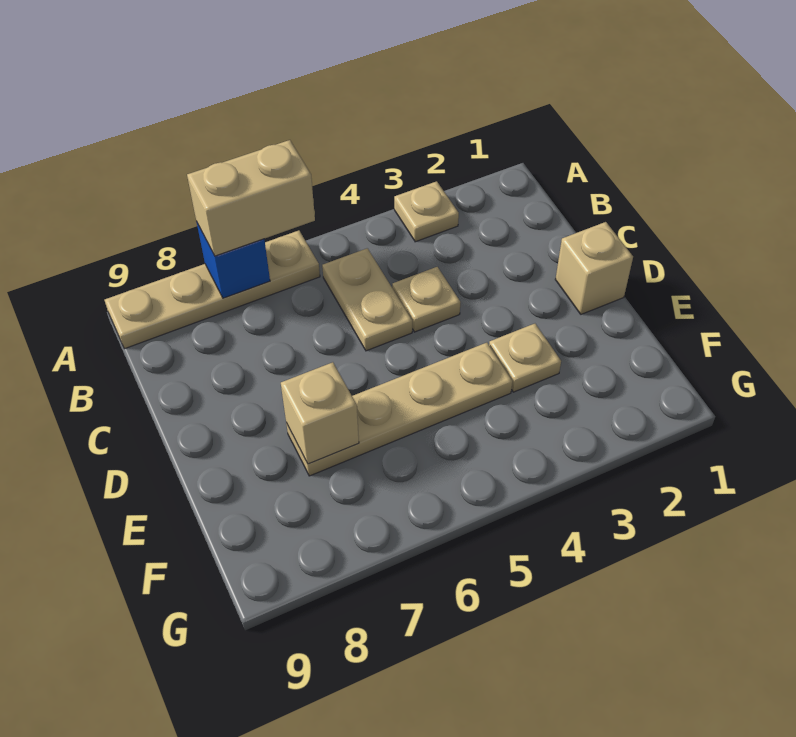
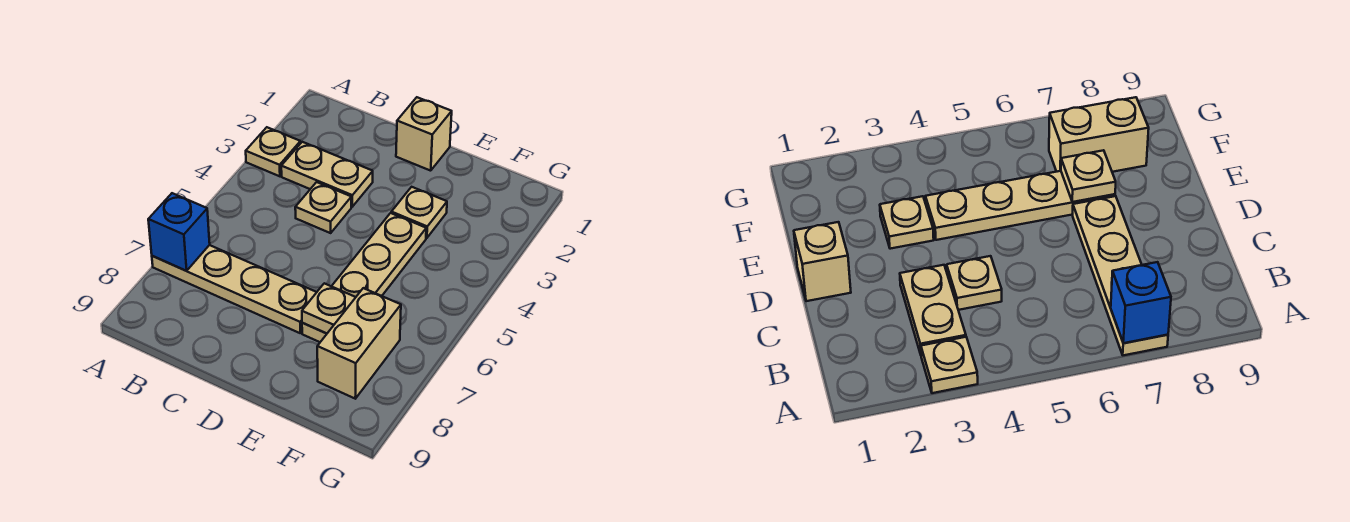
tan 1x4 plate [105,230,320,349] -> tan 1x4 plate turned to [152,245,317,333]
tan 1x2 brick [187,140,315,256] -> tan 1x2 brick moved to [317,288,401,399]
tan 1x2 plate [322,248,412,351] -> tan 1x2 plate moved to [281,142,373,207]
tan 1x1 brick [281,362,359,464] -> tan 1x1 plate [302,283,356,333]

